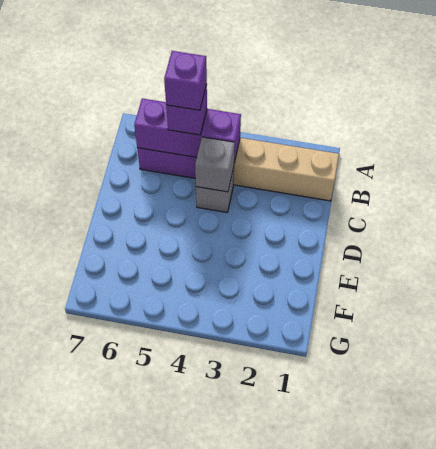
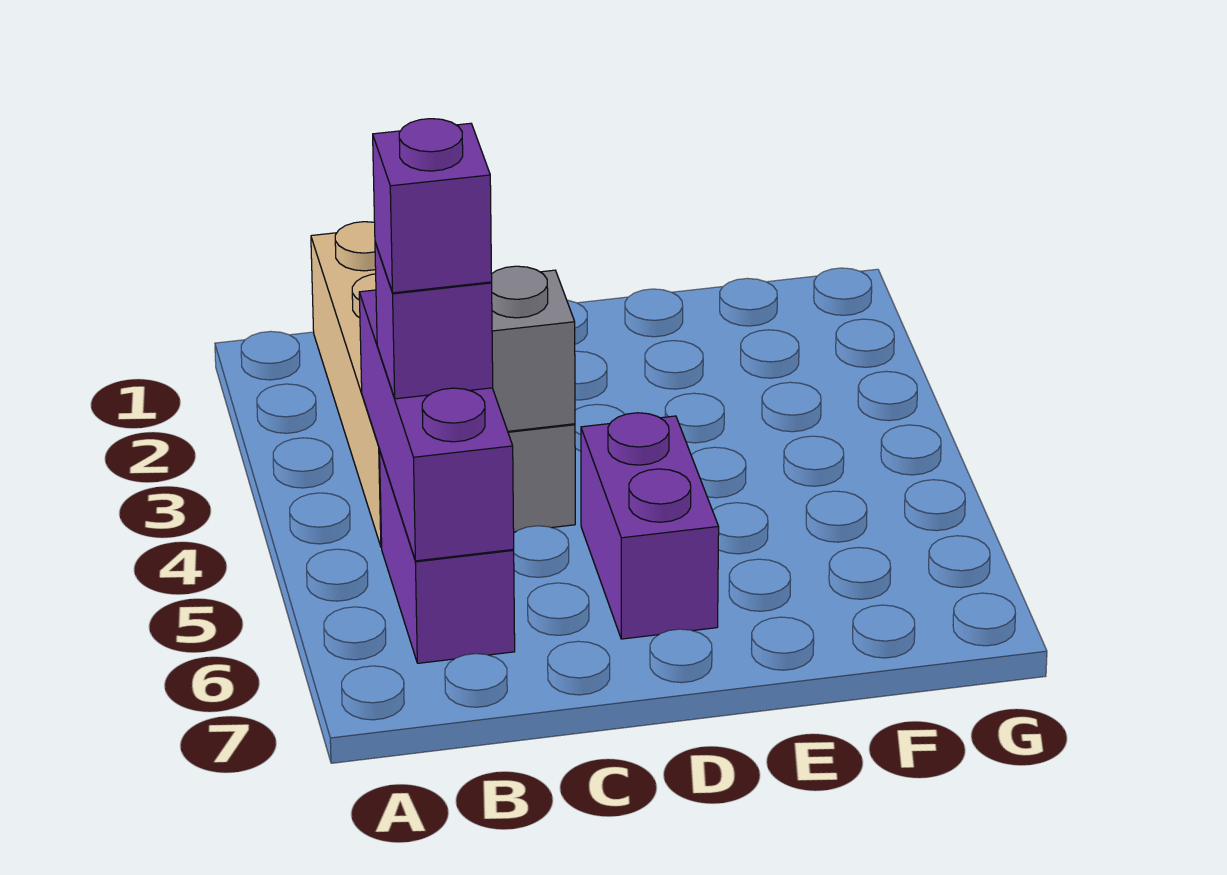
none -> purple 1x2 brick [581,413,719,639]

